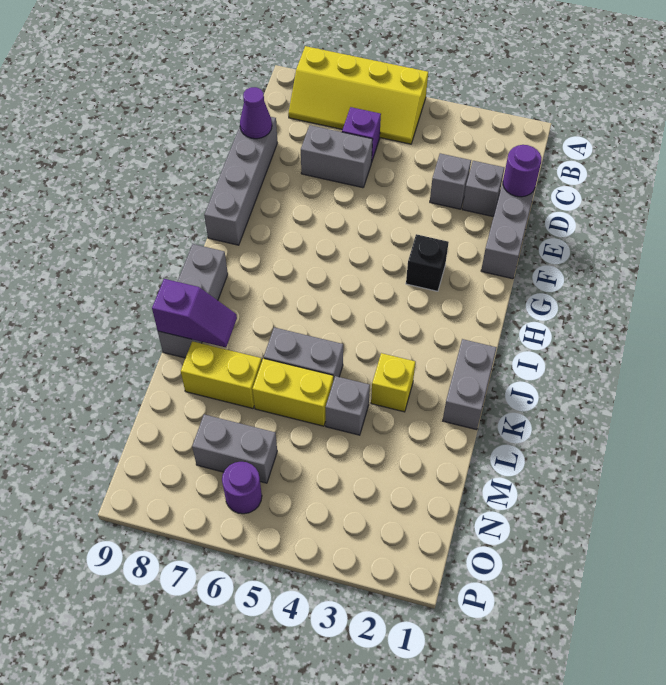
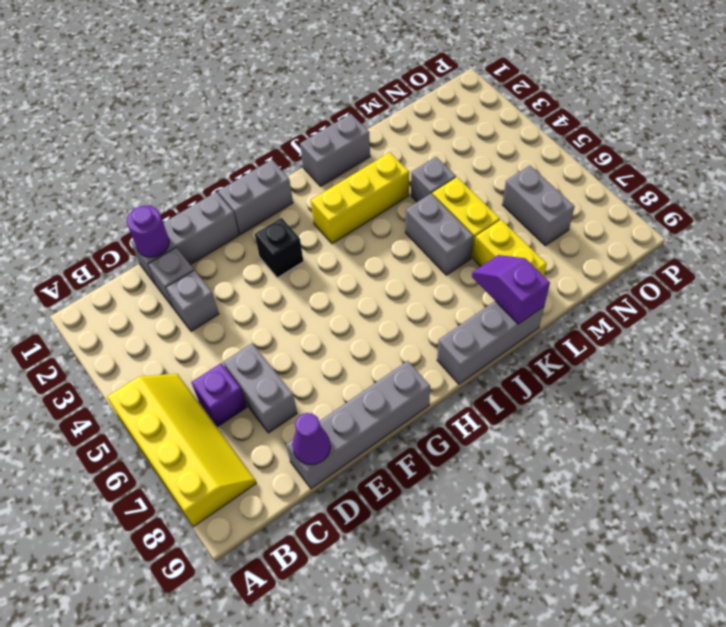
none -> grey 1x2 brick [218,160,293,234]
yellow 1x1 brick [371,353,415,412] -> yellow 1x3 brick [311,153,409,244]
purple 1x1 round brick [222,462,262,514] -> none

